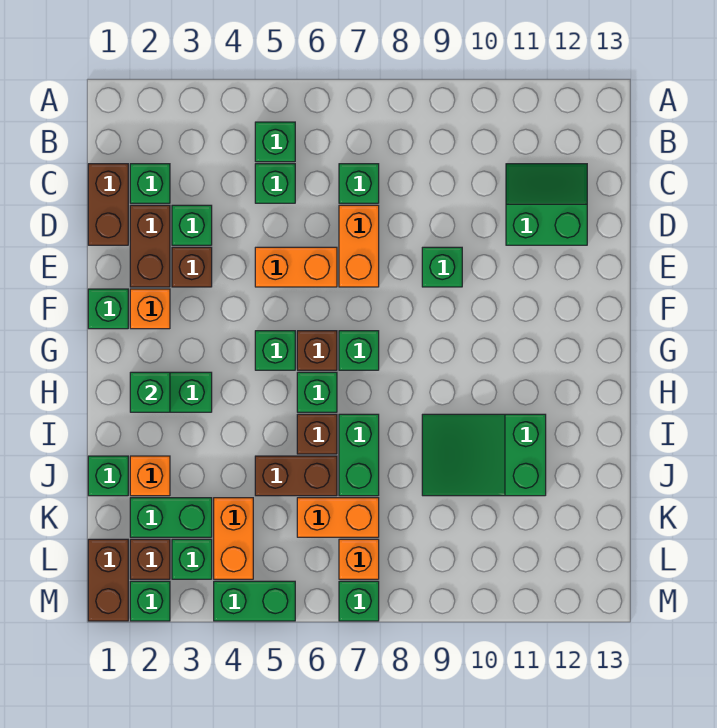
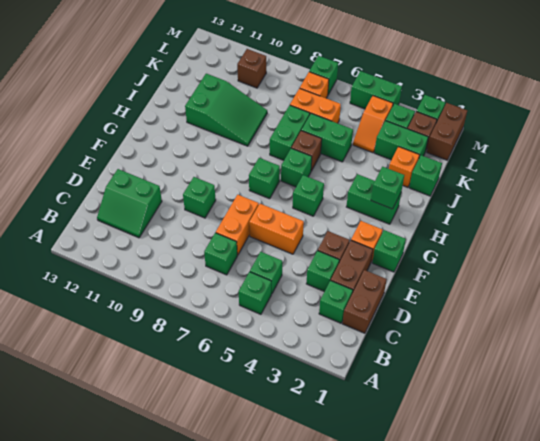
brown 1x1 brick [297,331,337,370] -> brown 1x1 brick moved to [237,49,266,88]
brown 1x2 brick [255,456,337,496] -> green 1x2 brick [301,113,353,162]
orange 1x2 brick [214,498,253,579] -> orange 1x2 slope [353,96,393,153]

